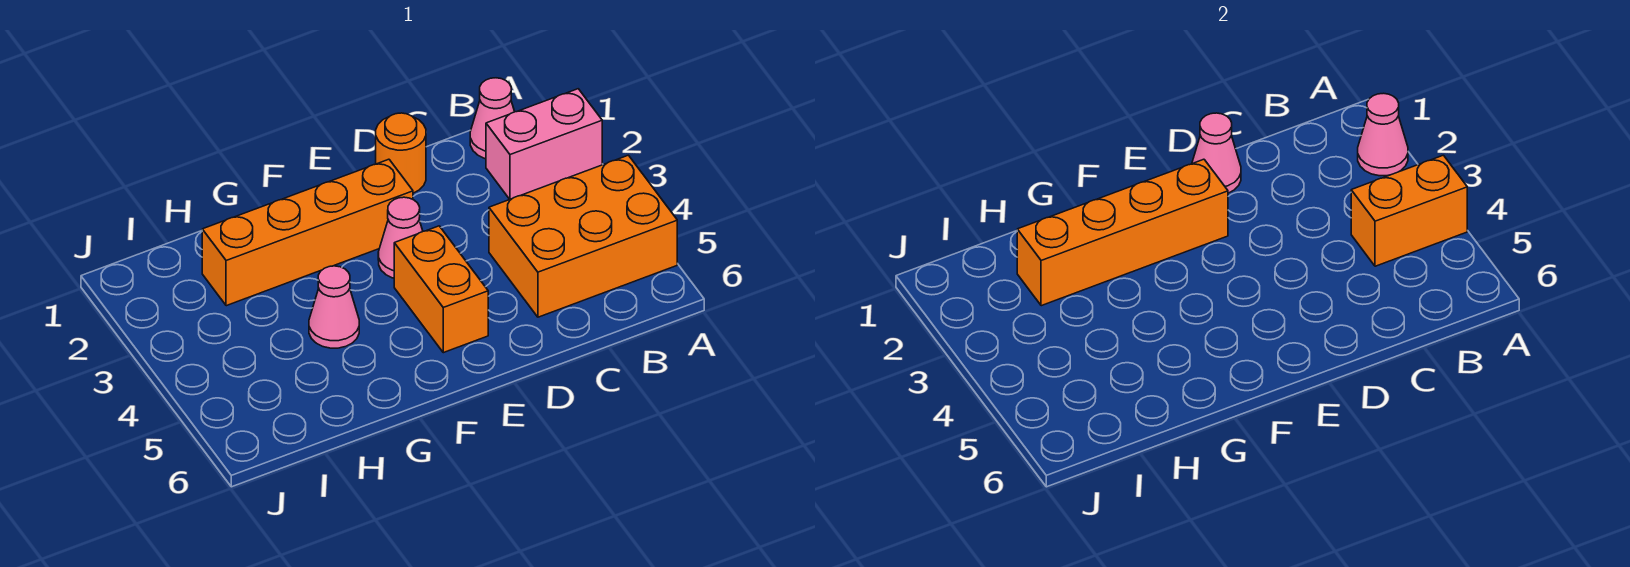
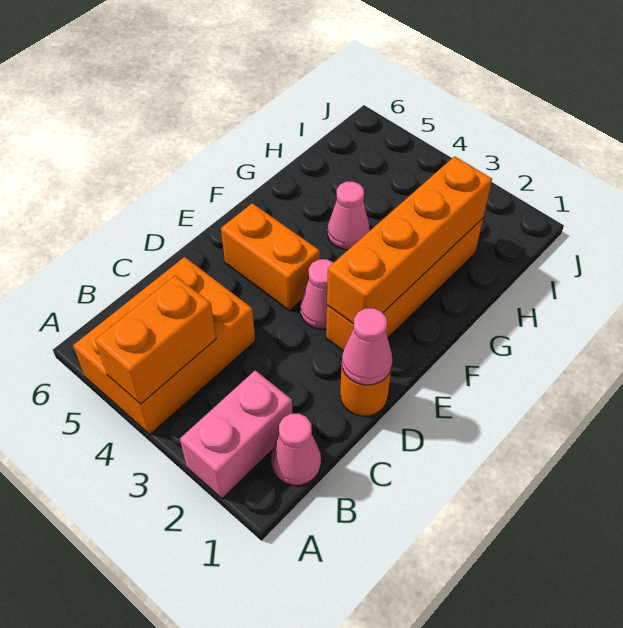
pink 1x1 cone [1358,93,1408,176] -> none

